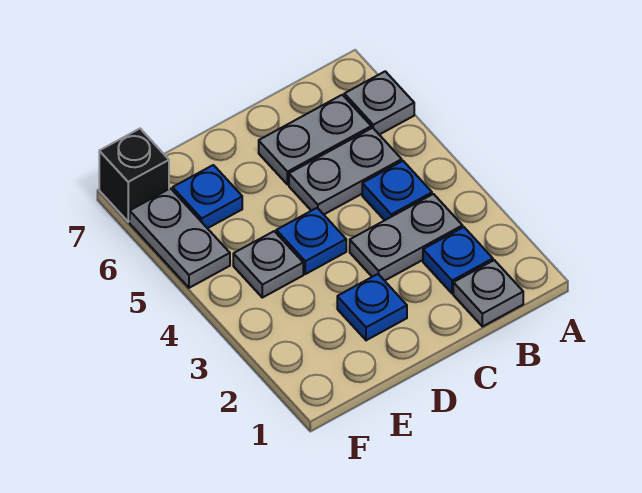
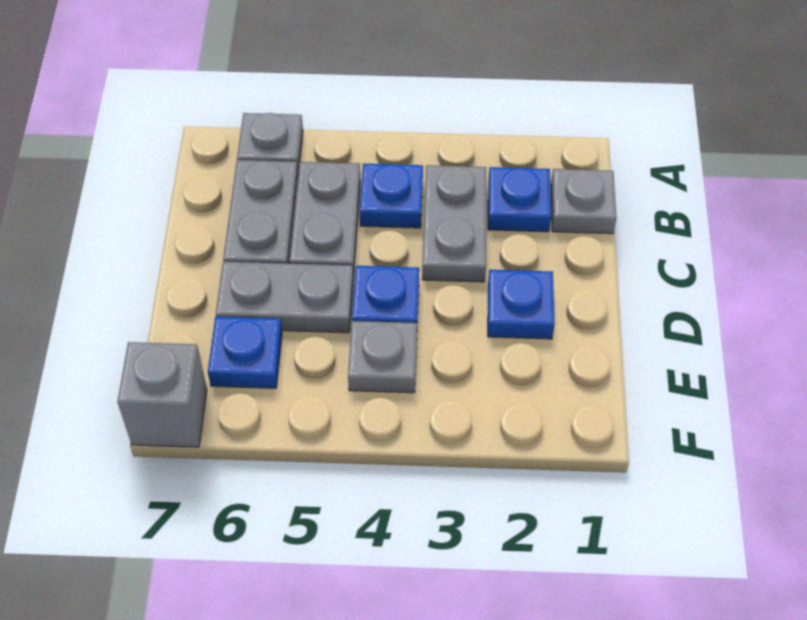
grey 1x2 plate [130,188,230,288] -> grey 1x2 plate moved to [216,262,353,333]
black 1x1 brick [99,129,169,222] -> grey 1x1 brick [117,342,207,447]

